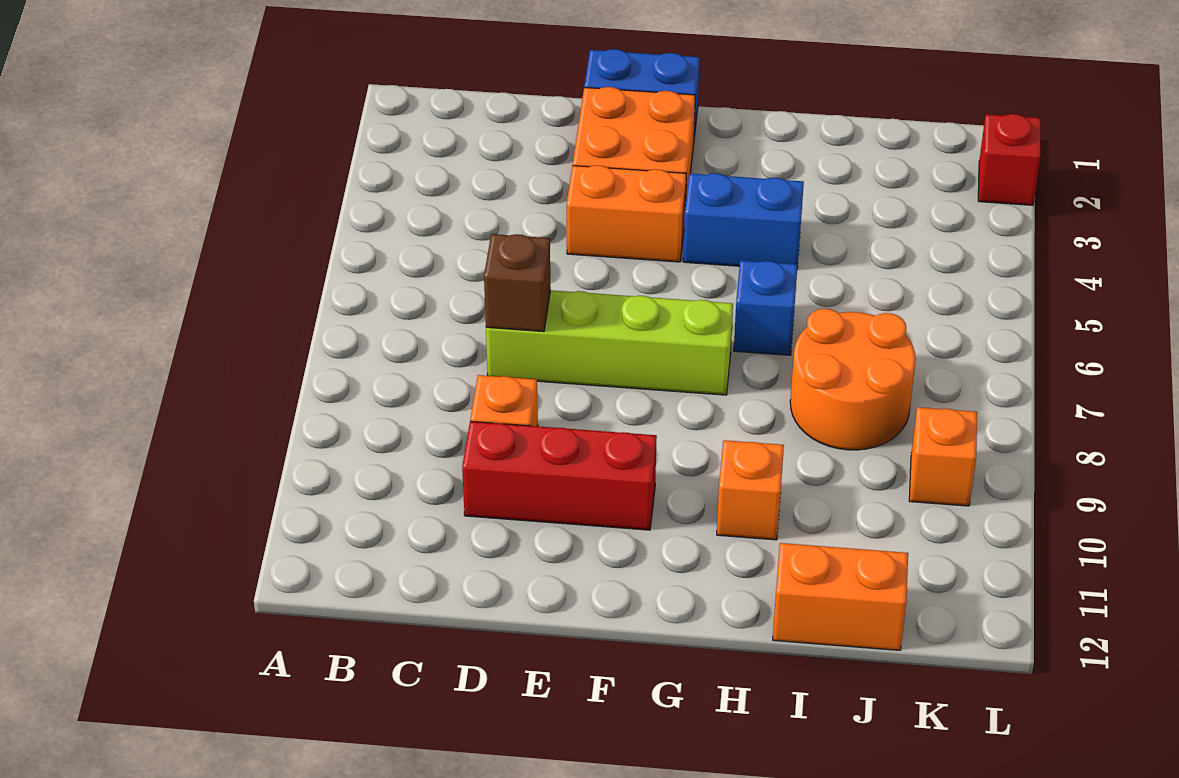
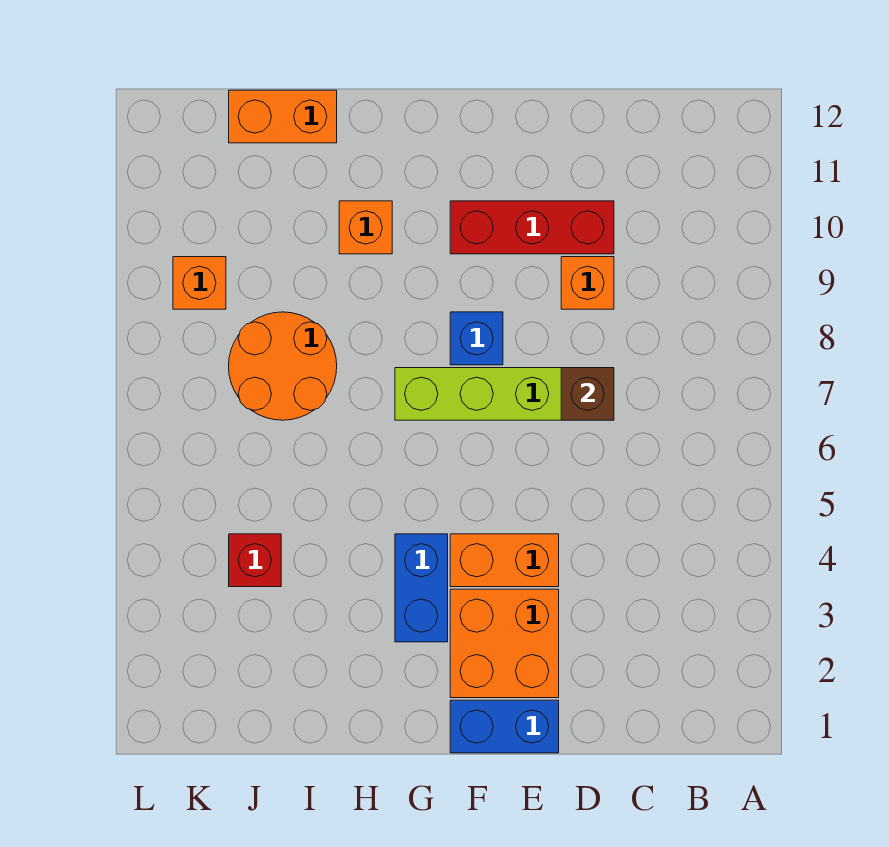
blue 1x2 brick [683,173,804,268] -> blue 1x2 brick turned to [395,534,448,642]
blue 1x1 brick [734,260,798,355] -> blue 1x1 brick moved to [450,312,503,365]
red 1x1 brick [978,114,1041,205] -> red 1x1 brick moved to [229,534,281,587]

